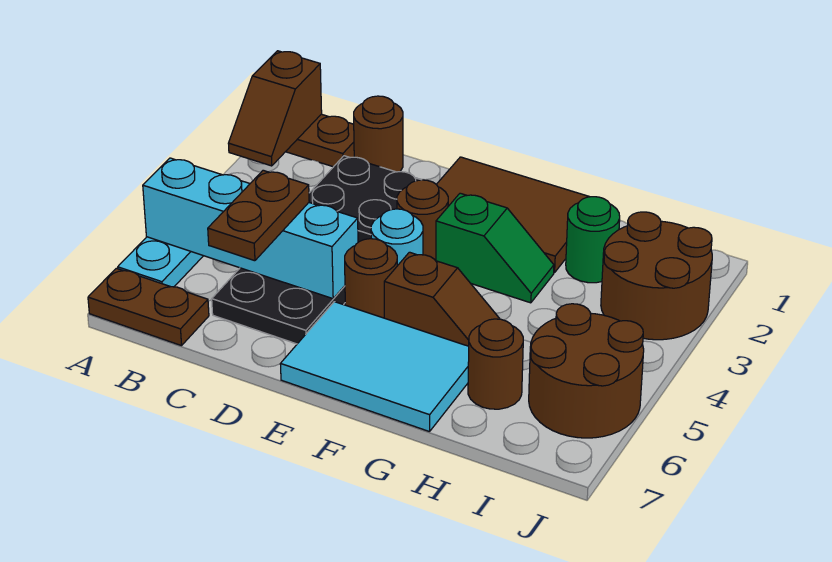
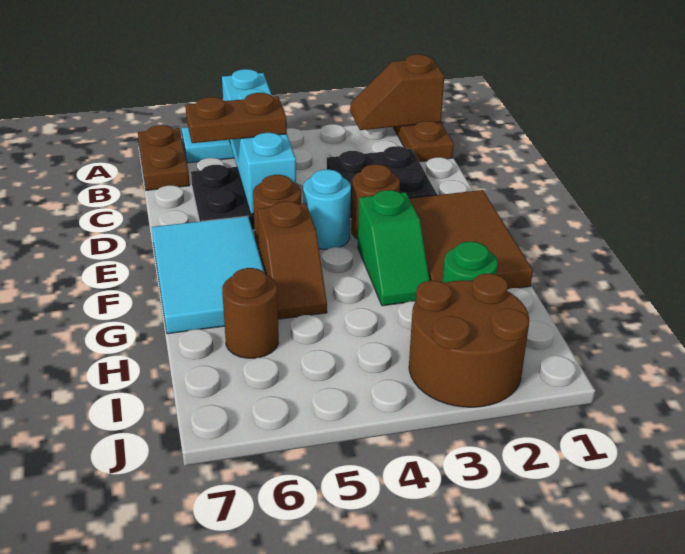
brown 1x1 round brick [354,96,403,172] -> none
brown 2x2 round brick [529,304,644,438] -> none

